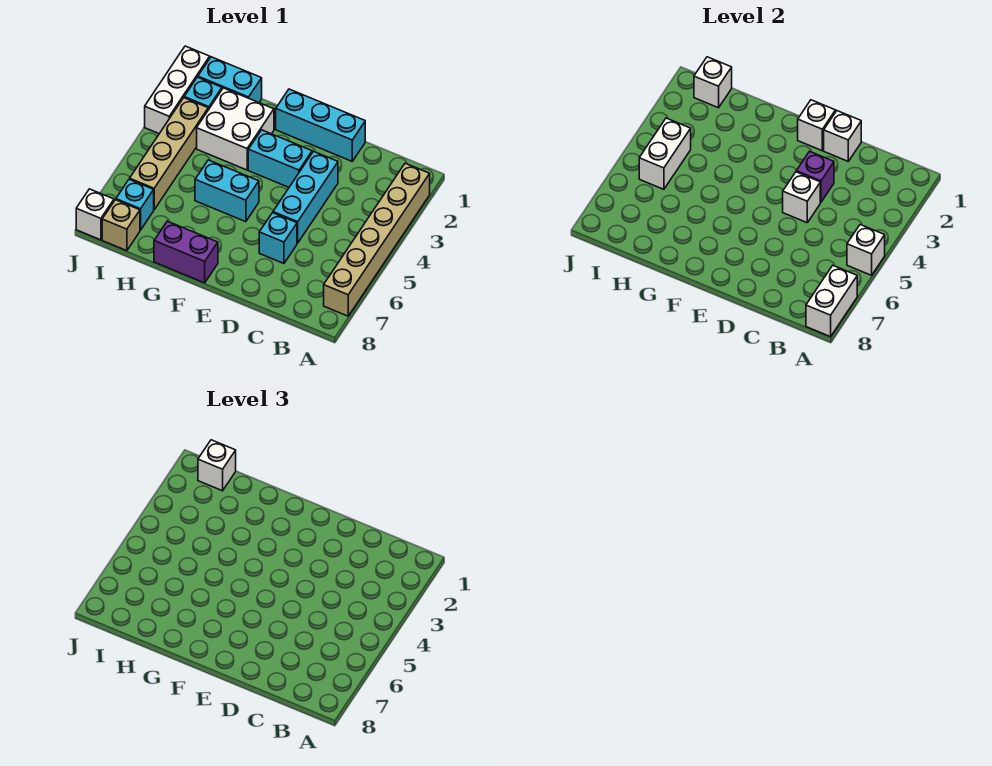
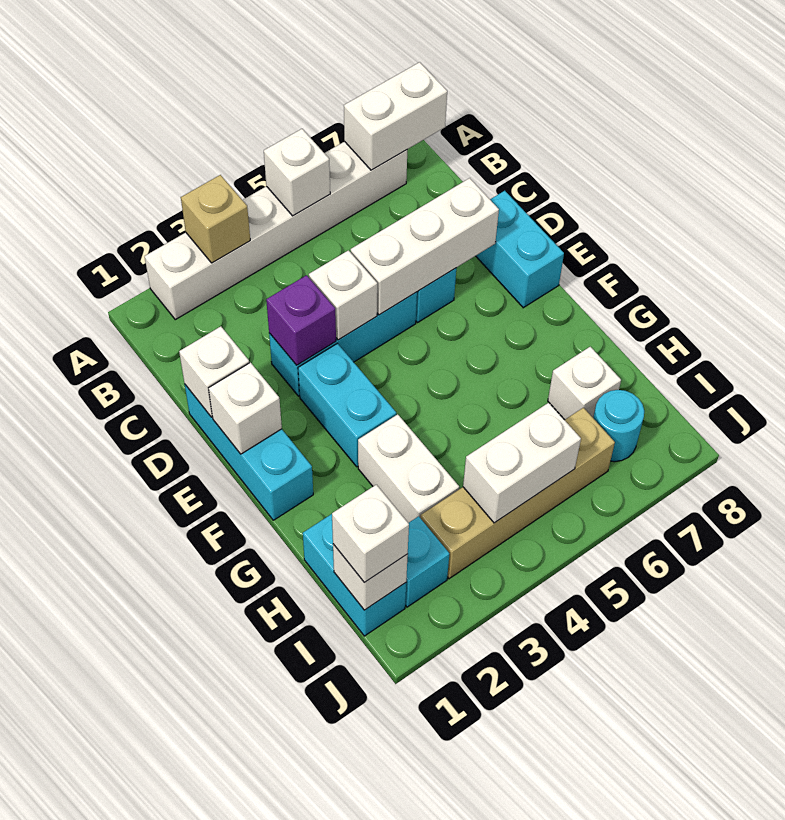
tan 1x6 brick [324,163,430,316] -> white 1x6 brick [145,141,407,320]
cyan 1x2 brick [195,160,259,222] -> cyan 1x2 brick moved to [476,191,564,308]
purple 1x2 brick [154,221,218,283] -> none
white 2x2 brick [197,88,274,170] -> white 1x2 brick [358,414,459,523]
cyan 1x1 brick [116,179,154,230] -> cyan 1x1 round brick [593,390,644,462]
tan 1x1 brick [102,200,140,251] -> tan 1x1 brick moved to [181,175,250,263]
white 1x3 brick [145,46,210,134] -> white 1x3 brick moved to [350,178,499,315]
white 1x1 brick [76,189,114,240] -> white 1x1 brick moved to [548,347,621,420]

